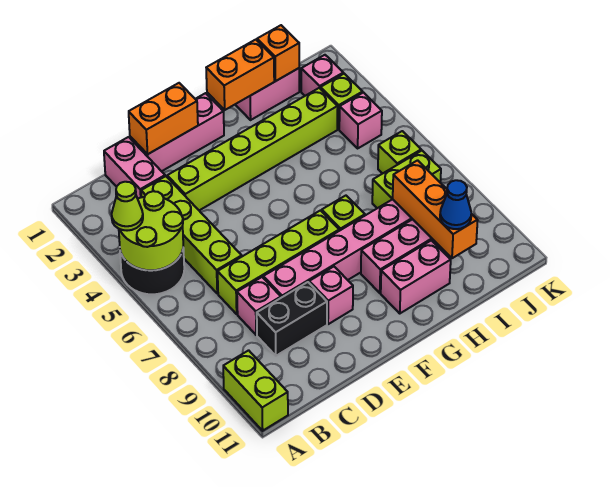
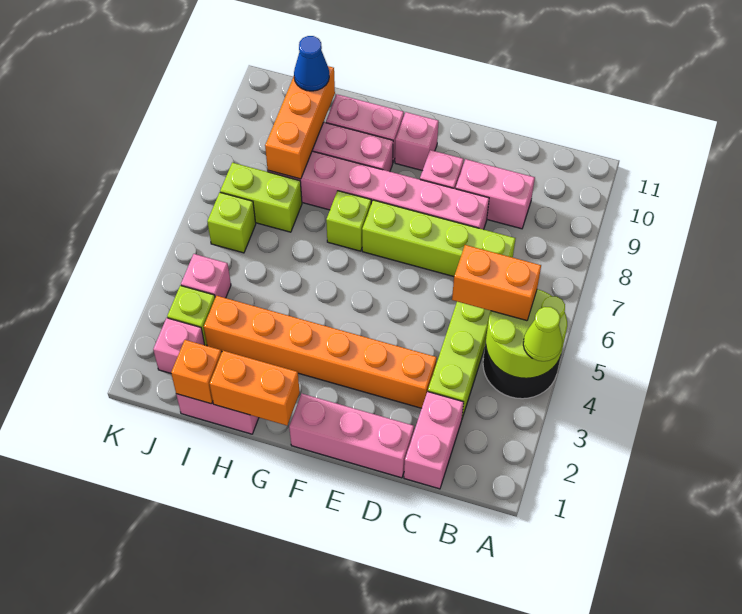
lime 1x2 brick [223,350,288,431] -> none
pink 1x1 brick [237,277,281,335] -> pink 1x1 brick moved to [395,112,439,171]
black 1x2 brick [257,282,327,356] -> pink 1x2 brick [456,159,535,229]
orange 1x2 brick [129,83,198,154] -> orange 1x2 brick moved to [452,245,541,321]
lime 1x6 brick [167,88,338,210] -> orange 1x6 brick [204,296,437,408]

